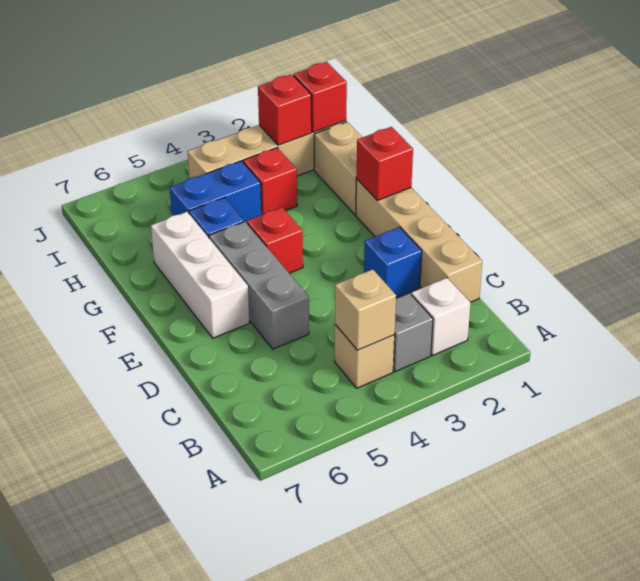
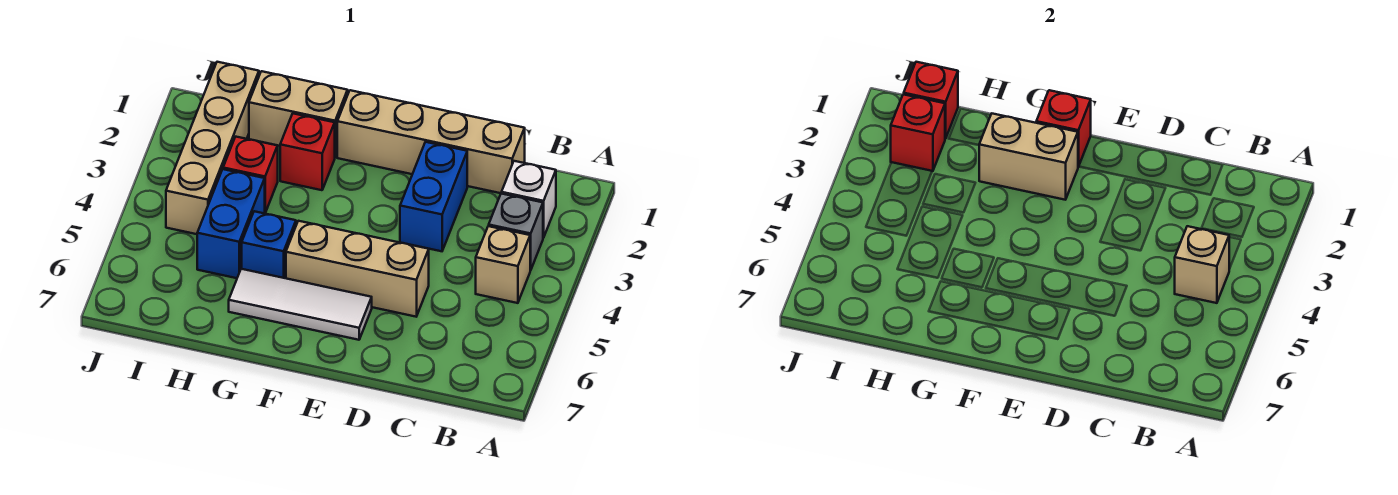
blue 1x1 brick [364,227,422,298] -> blue 1x2 brick [400,142,467,251]
grey 1x3 brick [209,222,309,349] -> tan 1x3 brick [286,221,429,317]
white 1x3 brick [151,212,249,338] -> white 1x3 tile [229,269,372,340]
none -> tan 1x2 brick [979,114,1078,200]
red 1x1 brick [247,207,303,273] -> red 1x1 brick moved to [280,114,335,190]

